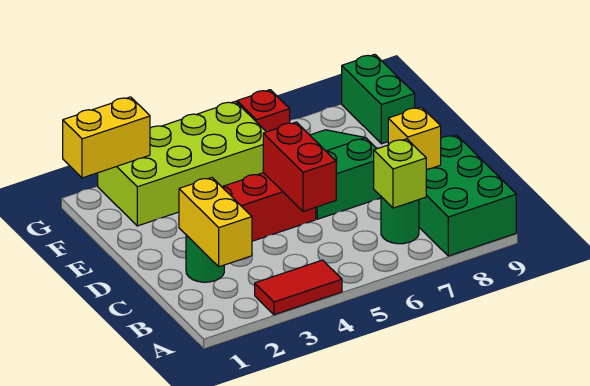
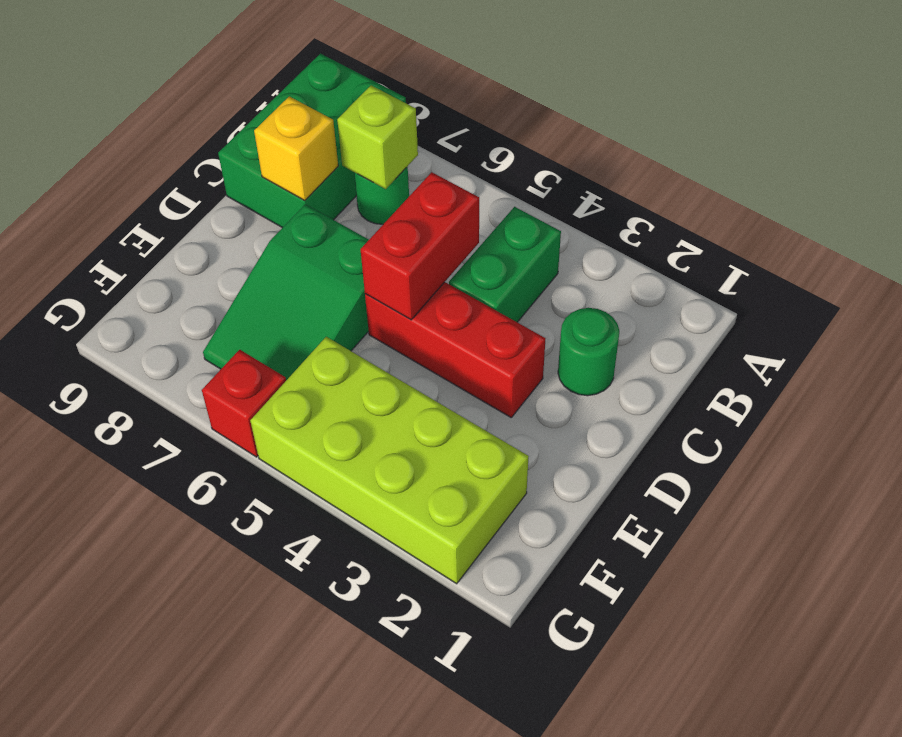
red 1x2 tile [255,260,342,315] -> none
yellow 1x2 brick [179,178,252,267] -> none
green 1x2 brick [342,54,415,144] -> green 1x2 brick moved to [449,207,561,322]
yellow 1x2 brick [63,97,150,178] -> none

